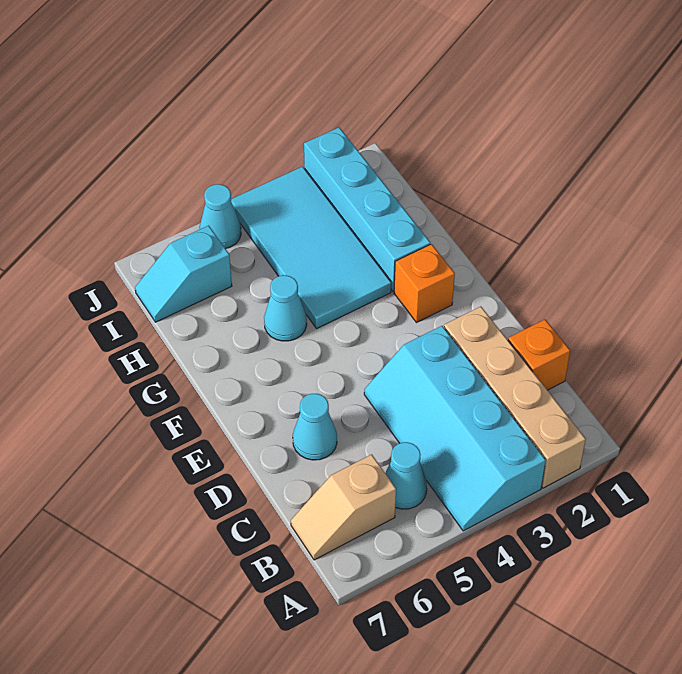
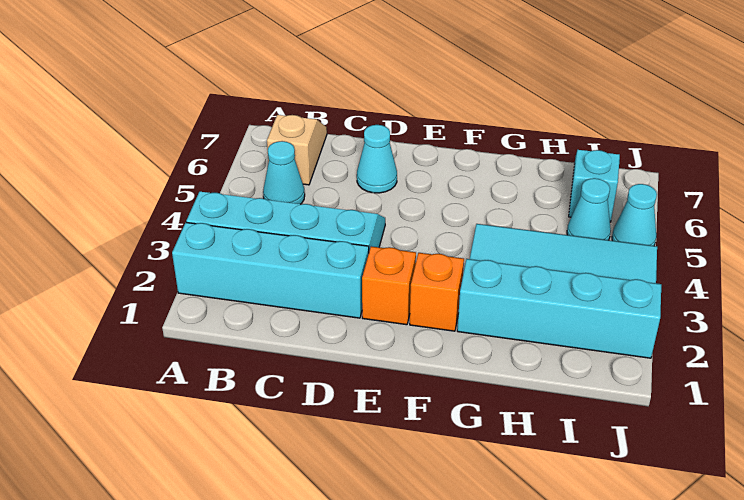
tan 1x4 brick [444,307,586,488] -> cyan 1x4 brick [172,222,369,318]
orange 1x1 brick [508,320,570,390] -> orange 1x1 brick moved to [362,246,416,325]
cyan 1x1 cone [264,275,307,341] -> cyan 1x1 cone moved to [567,178,611,240]

